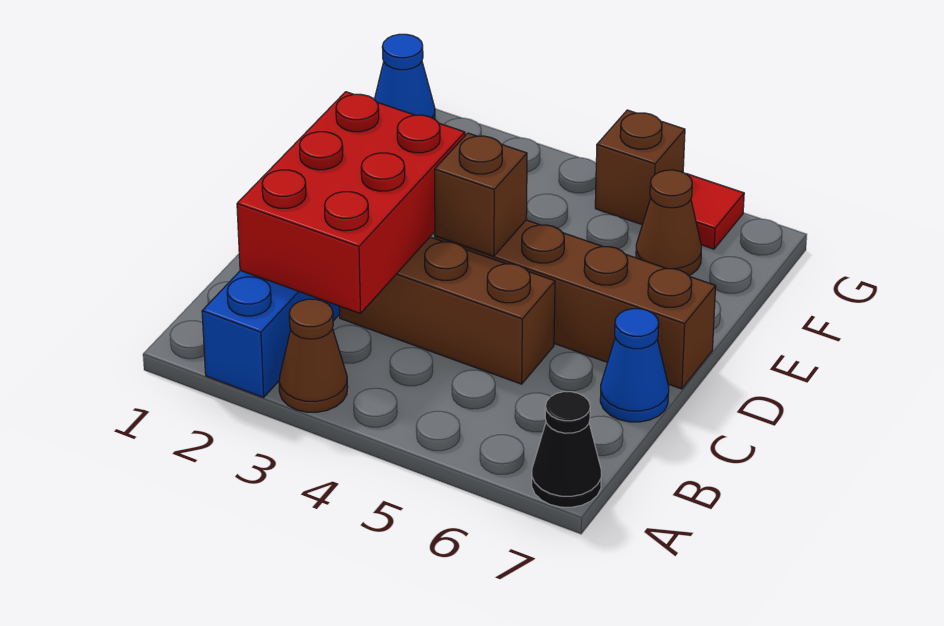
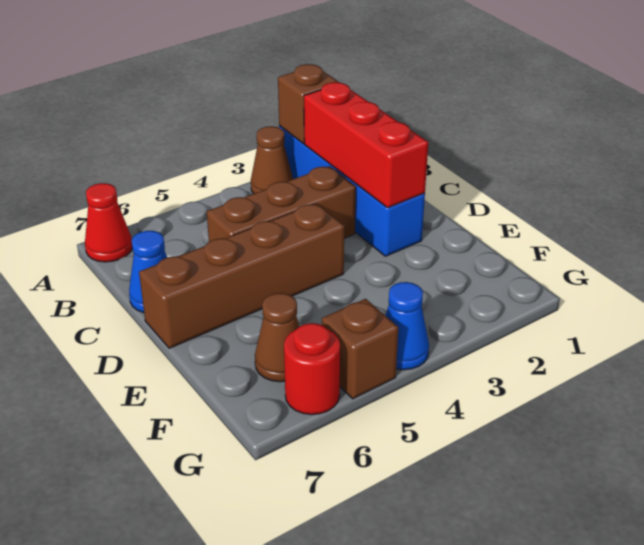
black 1x1 cone [532,392,601,507] -> red 1x1 cone [85,183,132,262]
red 2x3 brick [237,92,465,314] -> red 1x3 brick [304,82,428,208]
brown 1x1 brick [435,133,527,256] -> brown 1x1 brick moved to [278,64,339,144]
blue 1x1 cone [374,34,435,119] -> blue 1x1 cone moved to [385,282,429,370]
red 1x1 tile [687,174,744,249] -> red 1x1 round brick [284,323,340,415]

